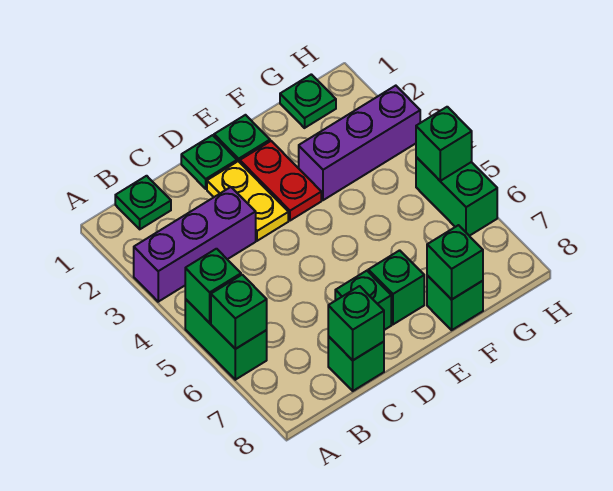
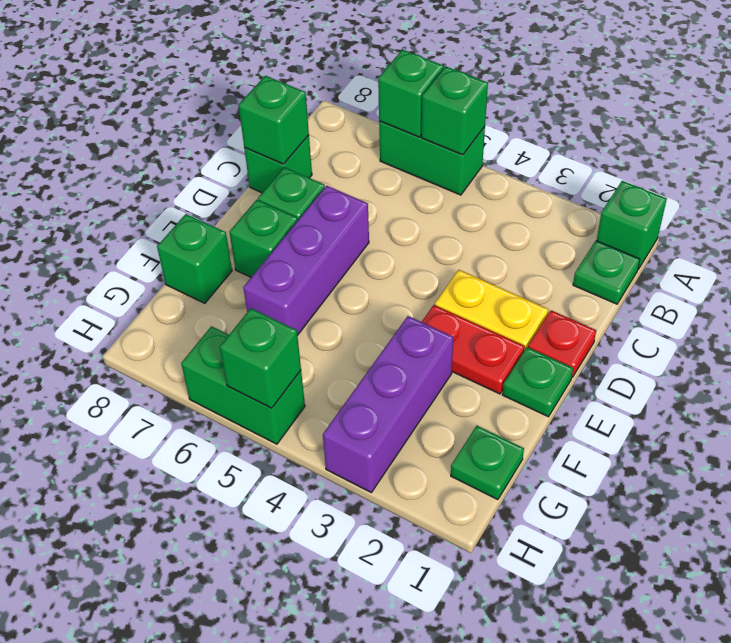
purple 1x3 brick [134,187,256,302] -> purple 1x3 brick moved to [243,186,369,335]
green 1x1 plate [181,135,237,189] -> red 1x1 plate [528,310,596,377]
green 1x1 brick [427,225,483,300] -> green 1x1 brick moved to [596,181,667,269]

